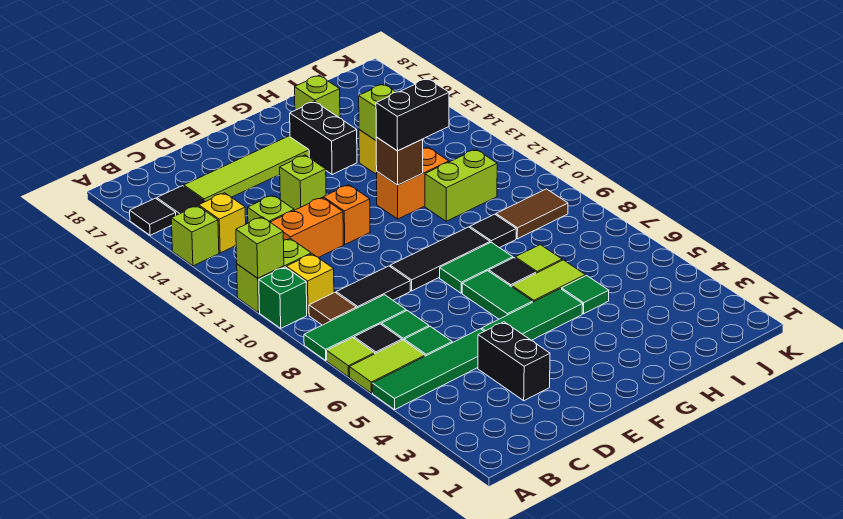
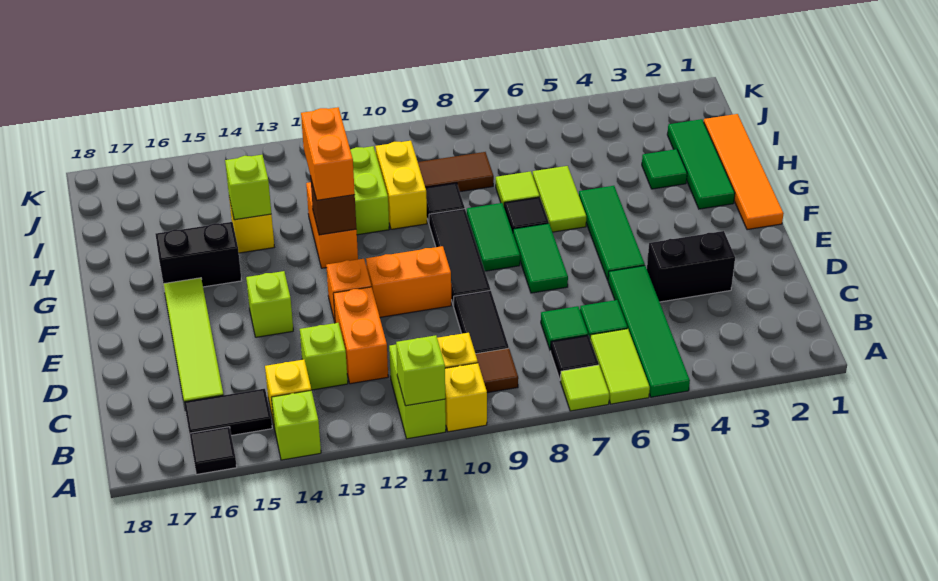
green 1x3 tile [304,295,406,360] -> green 1x3 tile moved to [667,119,735,209]
green 1x1 brick [259,267,307,328] -> yellow 1x1 brick [445,363,487,432]
none -> orange 1x2 brick [366,246,451,317]
none -> orange 1x4 tile [704,114,784,230]
green 1x2 tile [462,271,533,319] -> green 1x2 tile turned to [513,223,568,293]
black 1x2 brick [376,79,449,151] -> orange 1x2 brick [301,107,355,200]
green 1x1 tile [562,276,609,314] -> green 1x1 tile moved to [642,149,687,189]
none -> yellow 1x2 brick [375,141,427,229]
lime 1x1 brick [295,75,340,118] -> none
brown 1x2 tile [496,189,568,239] -> brown 1x2 tile turned to [418,152,494,192]

